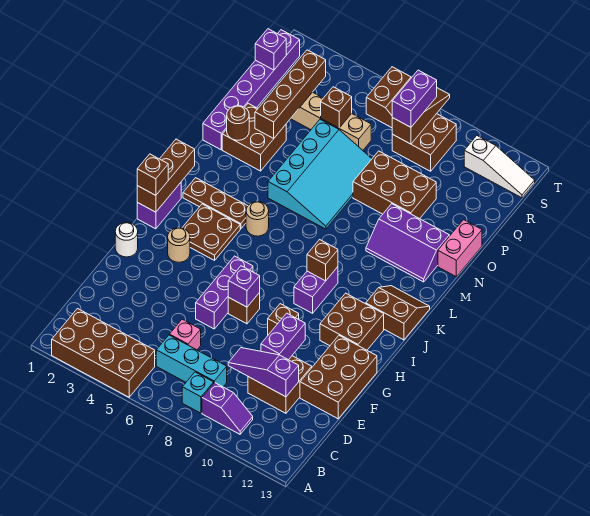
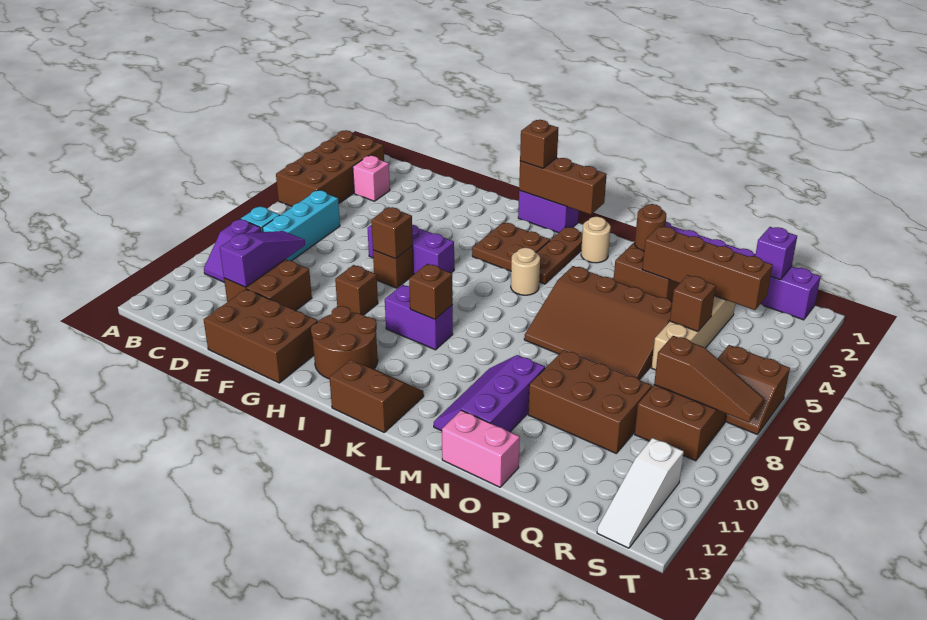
pink 1x1 brick [170,319,201,350] -> pink 1x1 brick moved to [353,156,390,201]
purple 1x2 brick [261,313,305,360] -> none
white 1x1 round brick [115,222,138,257] -> none
purple 1x1 brick [228,266,260,307] -> brown 1x1 brick [371,207,413,259]
tan 1x1 round brick [168,228,190,262] -> tan 1x1 round brick moved to [581,217,611,263]
brown 2x2 brick [320,293,384,350] -> brown 2x2 round brick [311,306,378,379]
brown 2x2 slope [366,286,430,340] -> brown 2x2 slope turned to [329,360,424,432]
cyan 3x4 slope [268,119,372,229] -> brown 3x4 slope [524,266,672,380]
brown 2x3 brick [353,151,436,219] -> brown 2x3 brick turned to [528,350,652,454]
purple 1x2 brick [392,70,437,127] -> none

